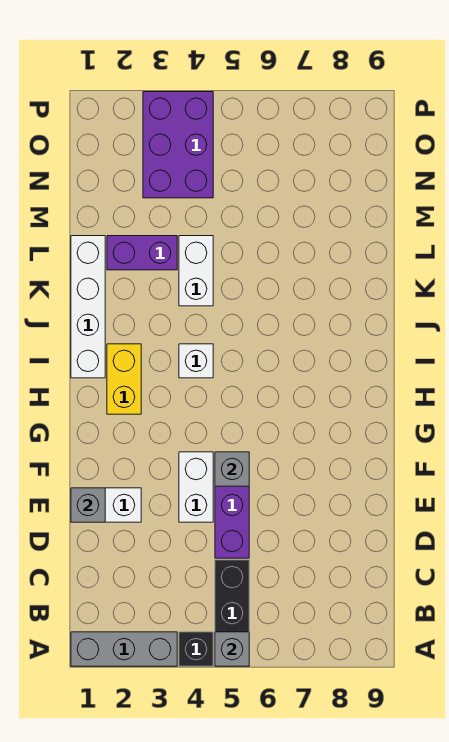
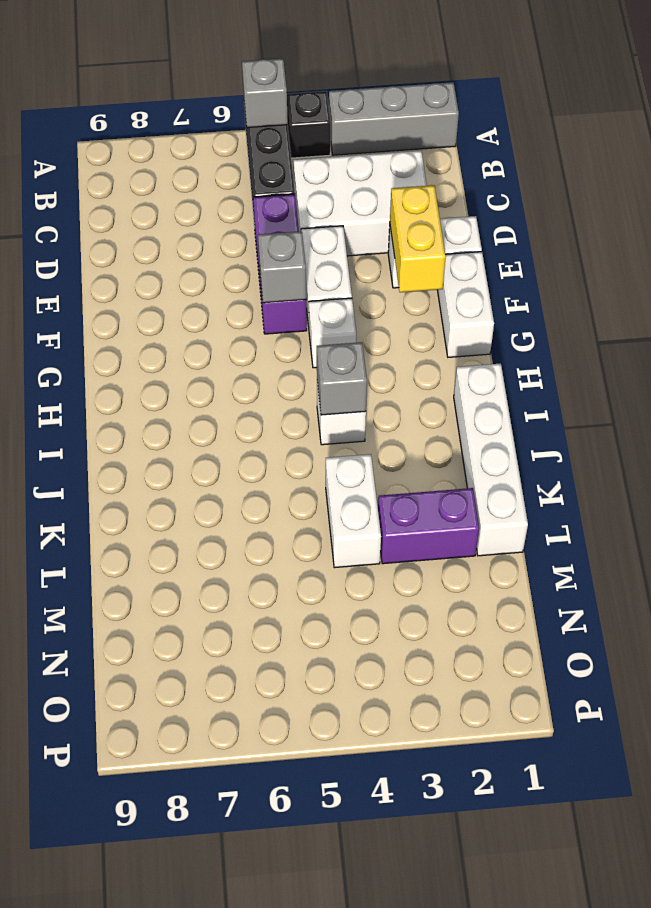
none -> white 2x3 brick [293,151,427,256]
grey 1x1 brick [71,488,105,522] -> grey 1x1 brick moved to [317,342,367,415]
none -> white 1x2 brick [437,252,494,357]
none -> white 1x1 brick [309,298,356,368]
yellow 1x2 brick [107,344,141,414] -> yellow 1x2 brick moved to [390,185,446,292]
purple 2x3 brick [143,92,213,198] -> none

